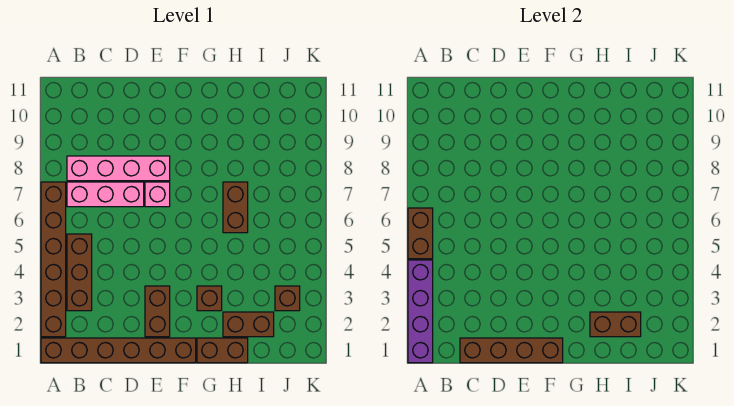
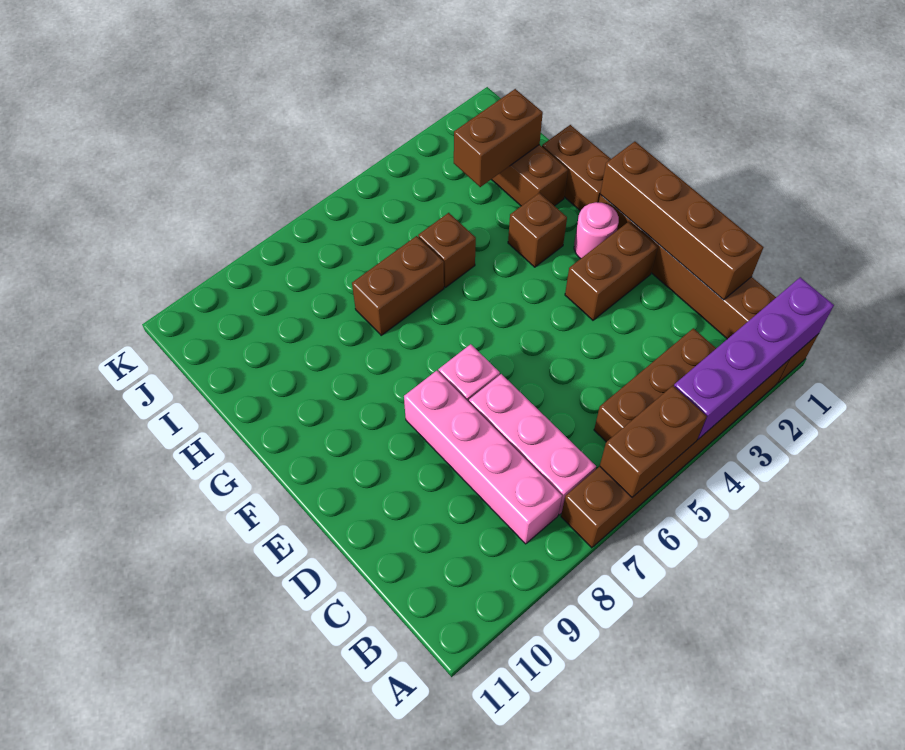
none -> pink 1x1 round brick [574,202,619,259]
brown 1x2 brick [590,312,641,337] -> brown 1x2 brick turned to [454,89,543,187]
brown 1x1 brick [275,286,300,311] -> brown 1x1 brick moved to [418,213,476,287]

